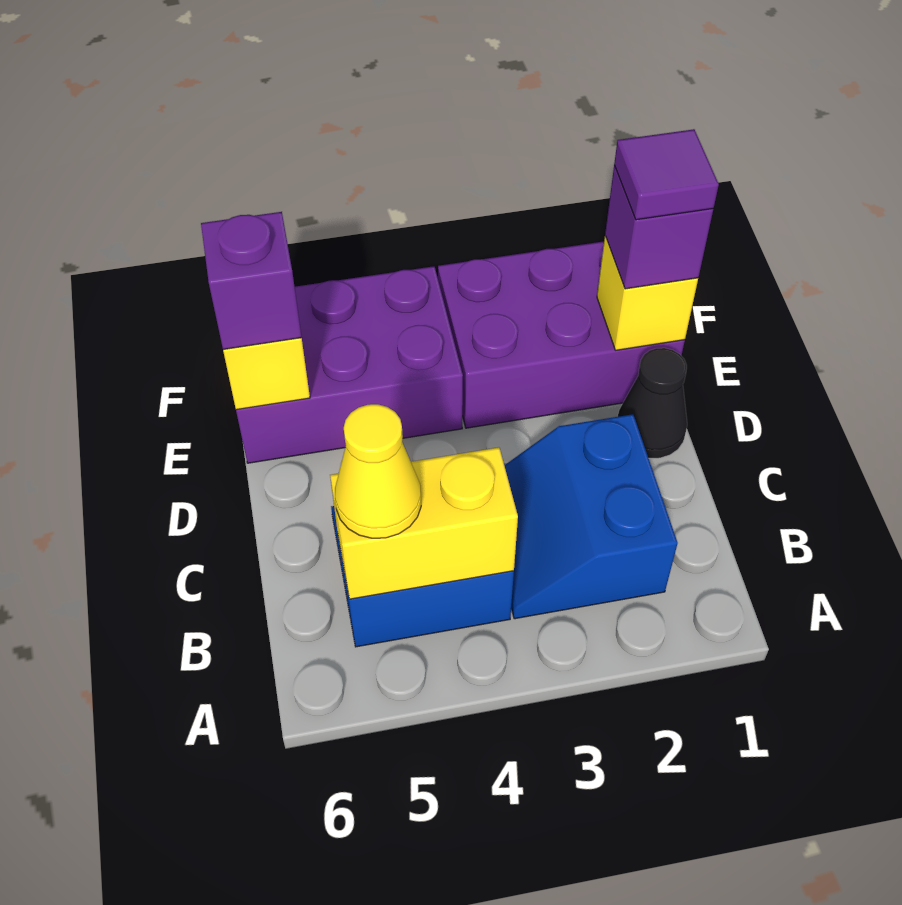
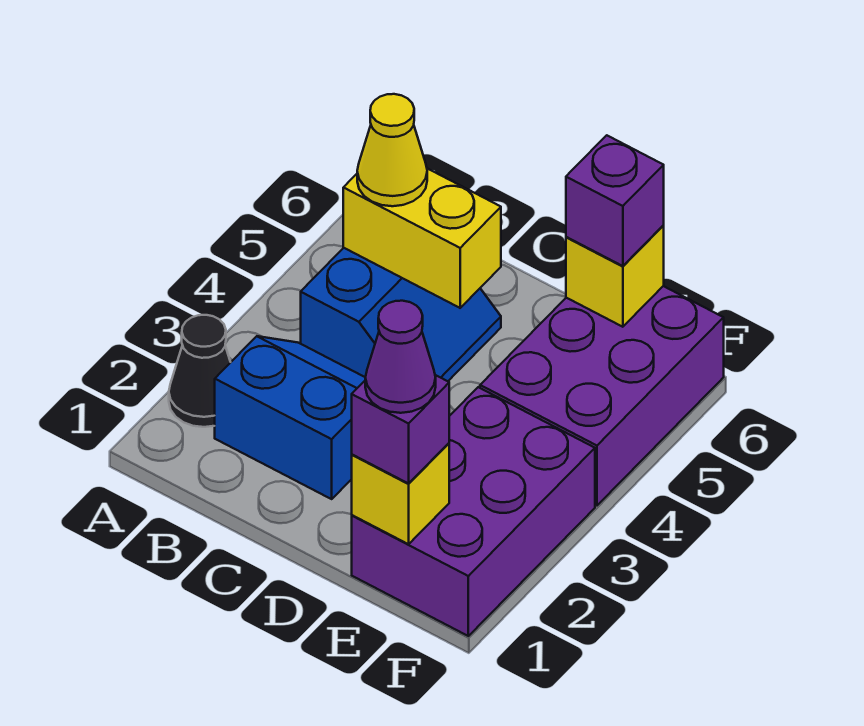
yellow 1x2 brick [330,447,518,599] -> yellow 1x2 brick turned to [343,168,501,308]
black 1x1 cone [618,348,687,458] -> black 1x1 cone moved to [169,315,231,427]
purple 1x1 tile [614,129,719,220] -> purple 1x1 cone [365,301,436,413]

